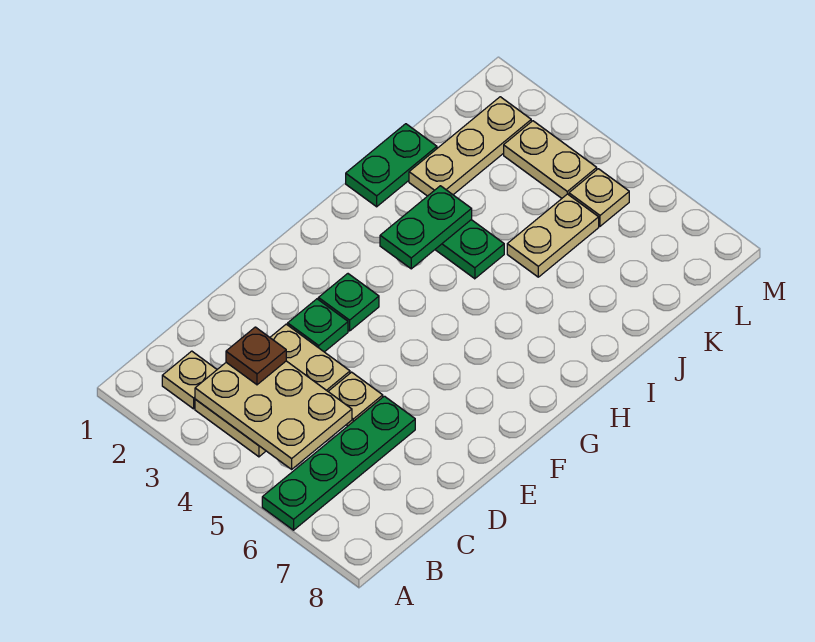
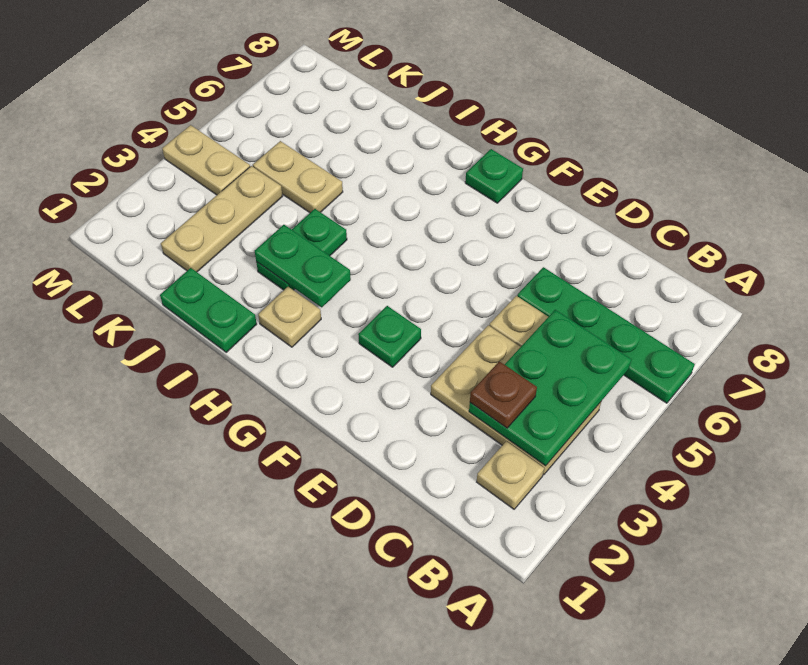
tan 2x3 plate [195,361,352,469] -> green 2x3 plate [469,310,631,466]
green 1x1 plate [288,299,348,352] -> green 1x1 plate moved to [465,149,523,203]
tan 1x3 plate [409,97,531,196] -> tan 1x3 plate turned to [161,166,283,272]
tan 1x2 plate [504,121,597,198] -> tan 1x2 plate turned to [162,125,250,195]
tan 1x1 plate [569,169,629,226] -> tan 1x1 plate moved to [258,287,321,347]

